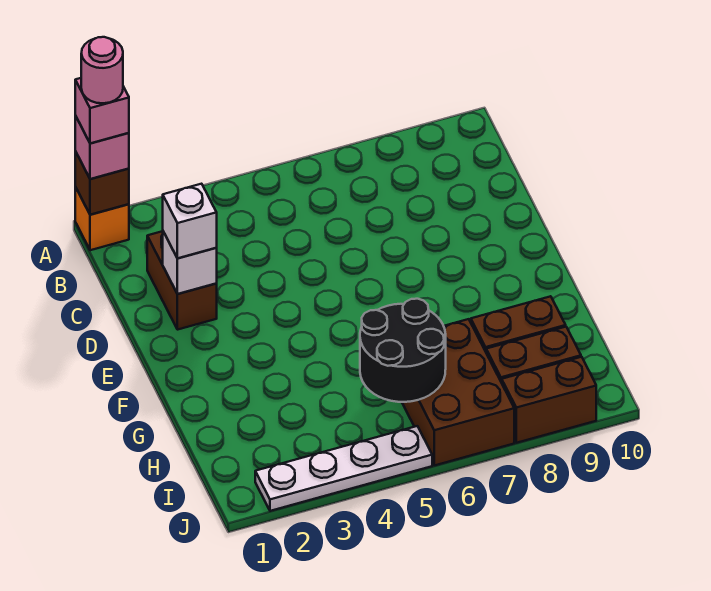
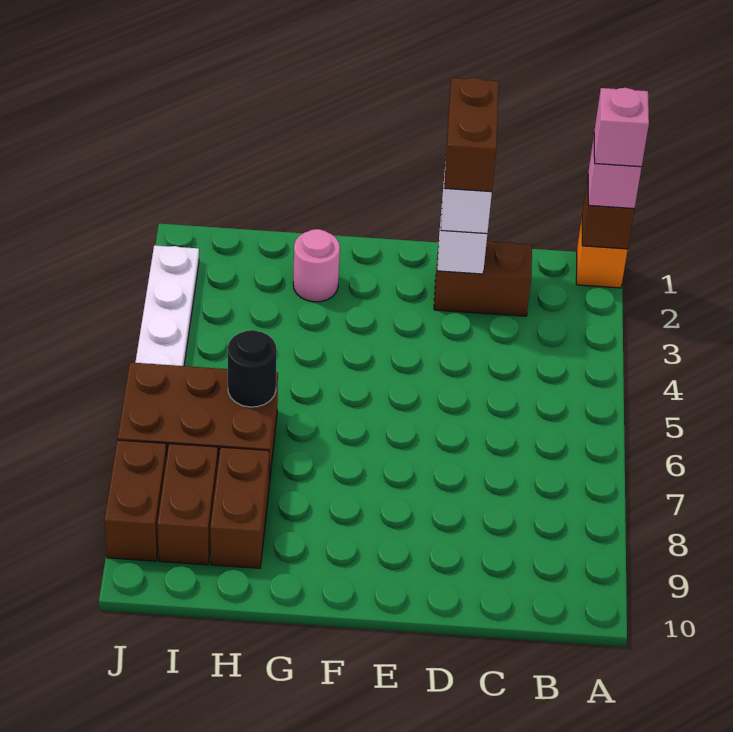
pink 1x1 round brick [81,37,123,103] -> pink 1x1 round brick moved to [293,229,340,302]
none -> brown 1x2 brick [444,78,499,192]
black 2x2 round brick [360,299,446,402] -> black 1x1 round brick [228,330,277,407]

